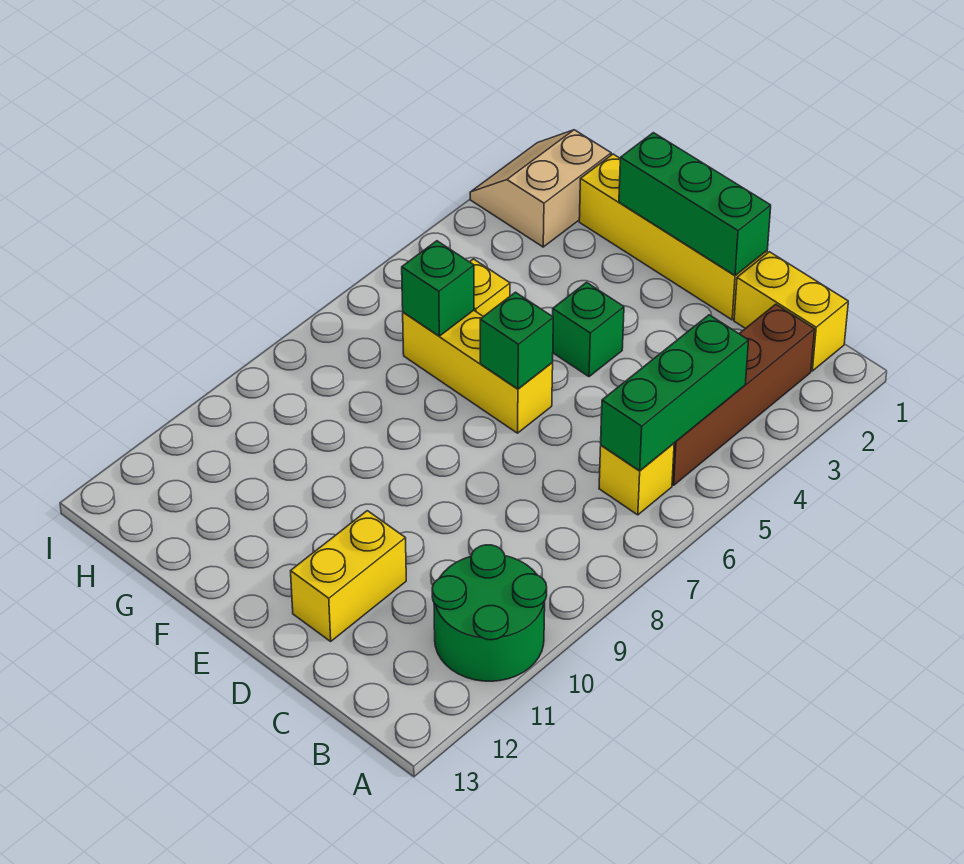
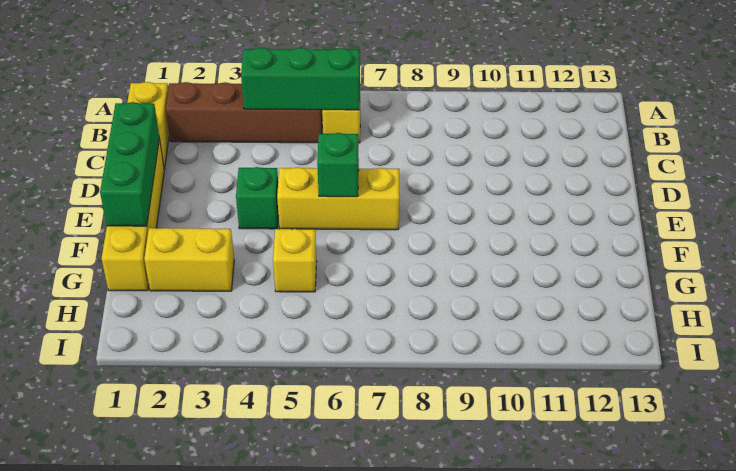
green 2x2 round brick [432,545,547,681] -> none
yellow 1x2 brick [291,511,406,641] -> yellow 1x2 brick moved to [144,228,234,291]
yellow 1x3 brick [403,310,553,433] -> yellow 1x3 brick turned to [277,167,399,230]
green 1x1 brick [402,241,474,336] -> none
tan 2x2 slope [470,130,611,247] -> none

